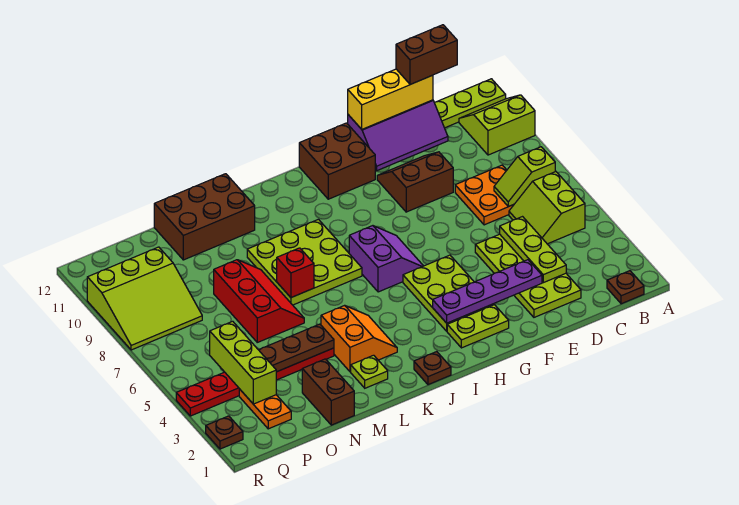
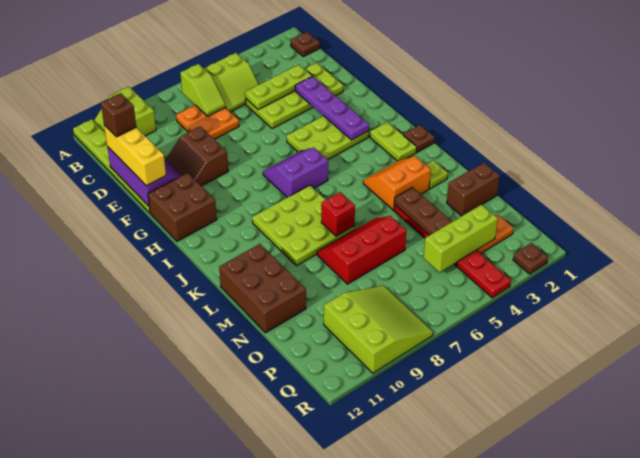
brown 1x2 brick [396,25,457,85] -> brown 1x1 brick [101,93,136,137]
lime 1x2 plate [447,305,509,348] -> lime 1x2 plate moved to [370,122,417,161]

